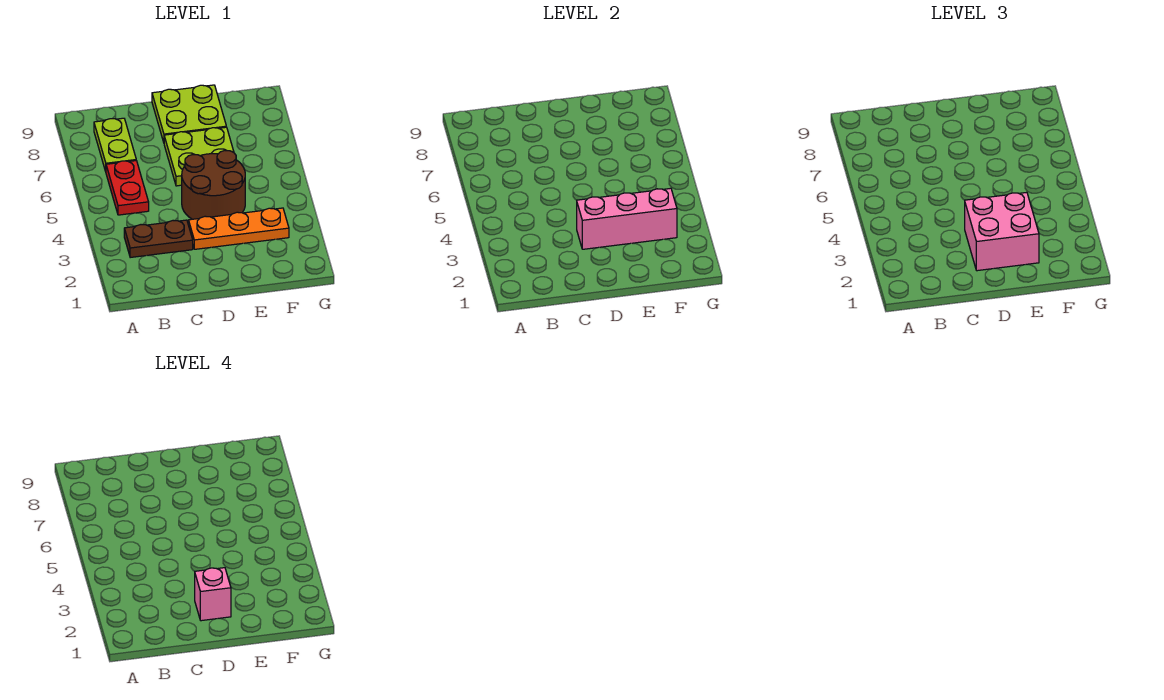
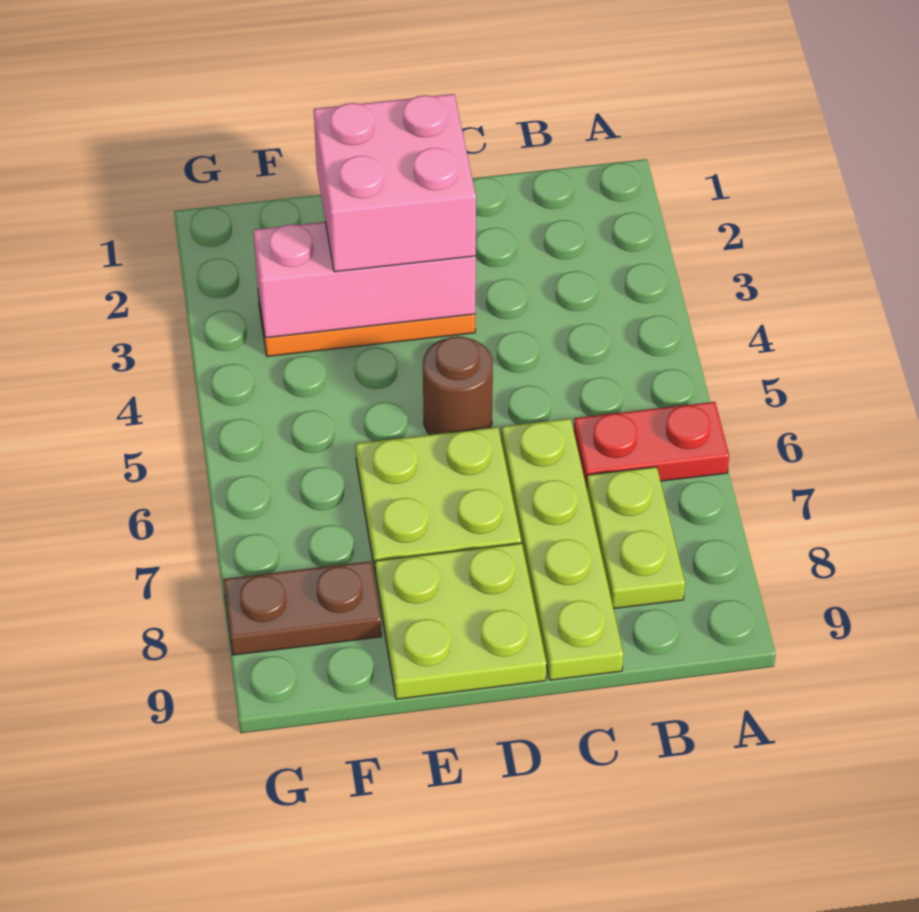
brown 1x2 plate [124,220,193,258] -> brown 1x2 plate moved to [223,561,382,655]
red 1x2 plate [106,161,149,215] -> red 1x2 plate turned to [574,402,729,487]
none -> lime 1x4 plate [501,418,623,680]
pink 1x1 brick [195,568,231,621] -> none
brown 2x2 round brick [182,151,245,219] -> brown 1x1 round brick [423,336,493,435]

